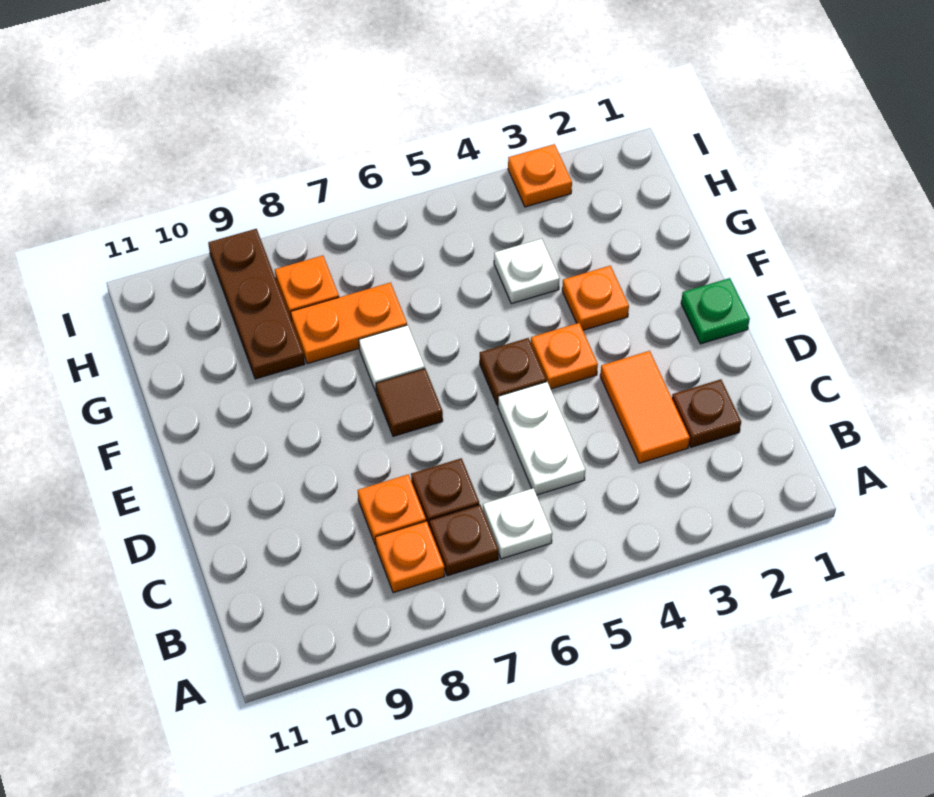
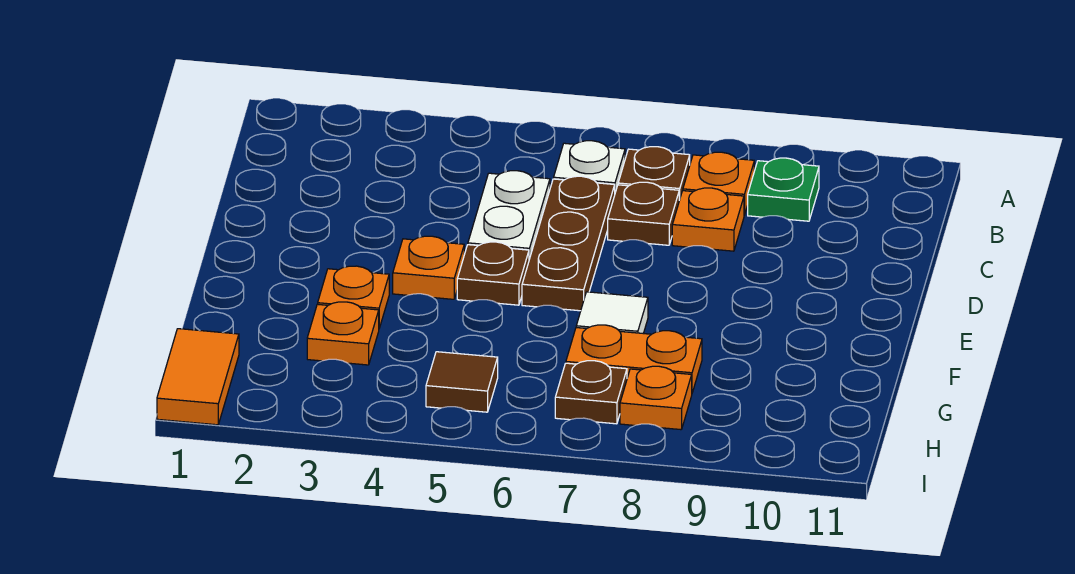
brown 1x1 plate [672,379,741,447] -> brown 1x1 plate moved to [555,361,627,424]
orange 1x2 tile [600,351,690,463] -> orange 1x2 tile moved to [157,329,239,425]
green 1x1 plate [681,278,750,344] -> green 1x1 plate moved to [748,158,819,221]
brown 1x1 tile [376,369,443,436] -> brown 1x1 tile moved to [426,352,498,412]
white 1x1 plate [494,239,560,304] -> none
brown 1x3 plate [208,229,305,379] -> brown 1x3 plate moved to [522,176,615,311]
orange 1x1 plate [508,144,572,207] -> orange 1x1 plate moved to [307,302,379,365]

